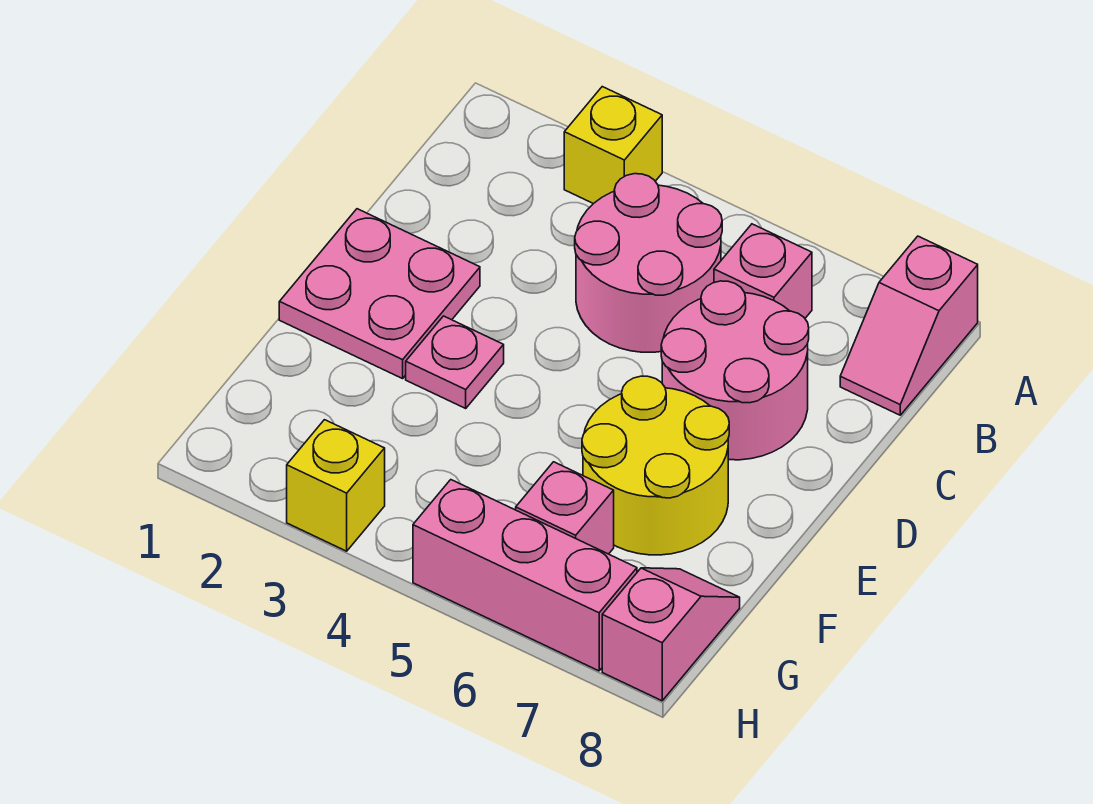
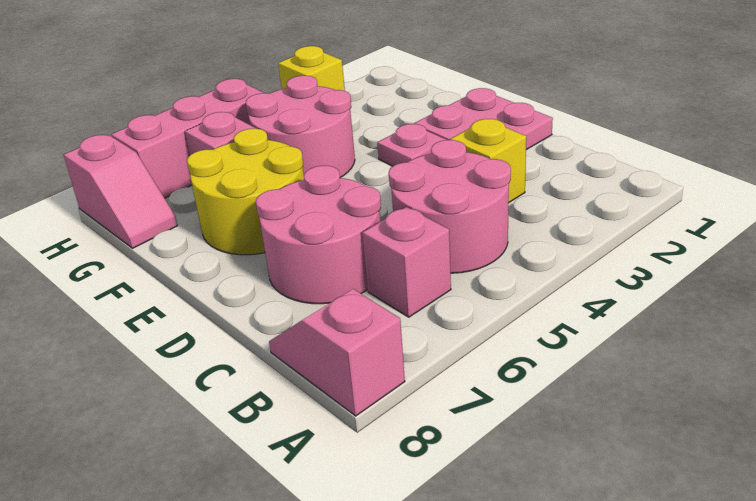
yellow 1x1 brick [564,87,662,204] -> yellow 1x1 brick moved to [450,119,526,203]
none -> pink 2x2 round brick [246,75,355,178]

